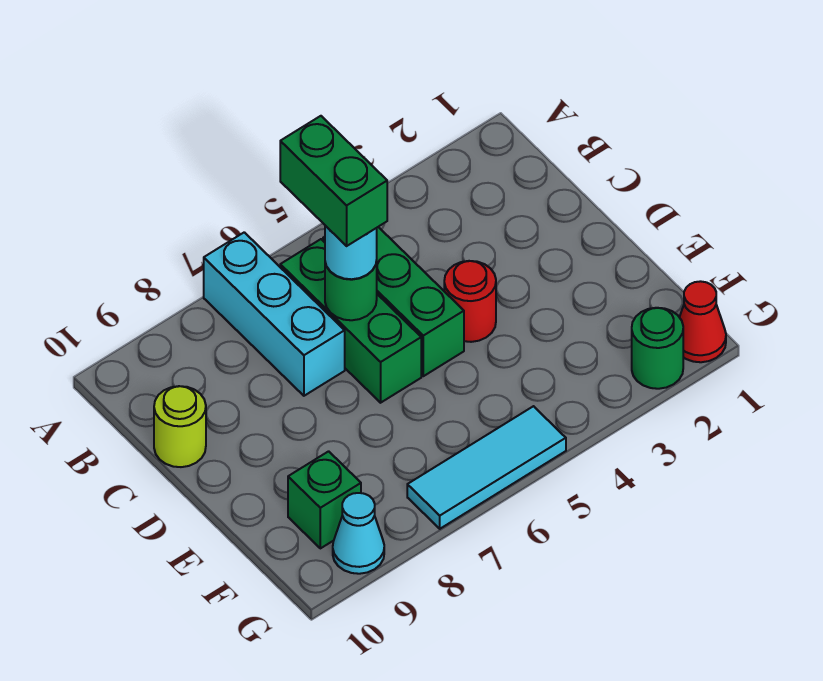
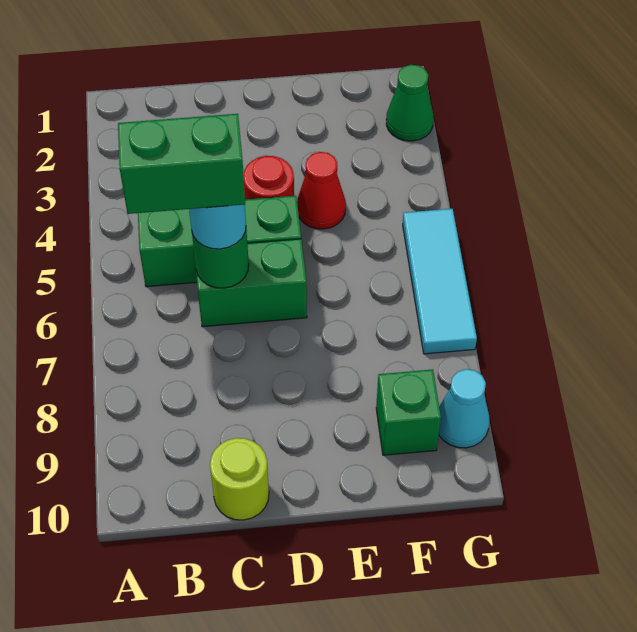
cyan 1x3 brick [204,232,345,396] -> none
green 1x3 brick [280,239,421,403] -> green 1x2 brick [196,239,307,327]
red 1x1 cone [679,281,726,362] -> red 1x1 cone moved to [297,152,346,229]
green 1x1 round brick [632,308,683,389] -> green 1x1 cone [386,65,433,141]

